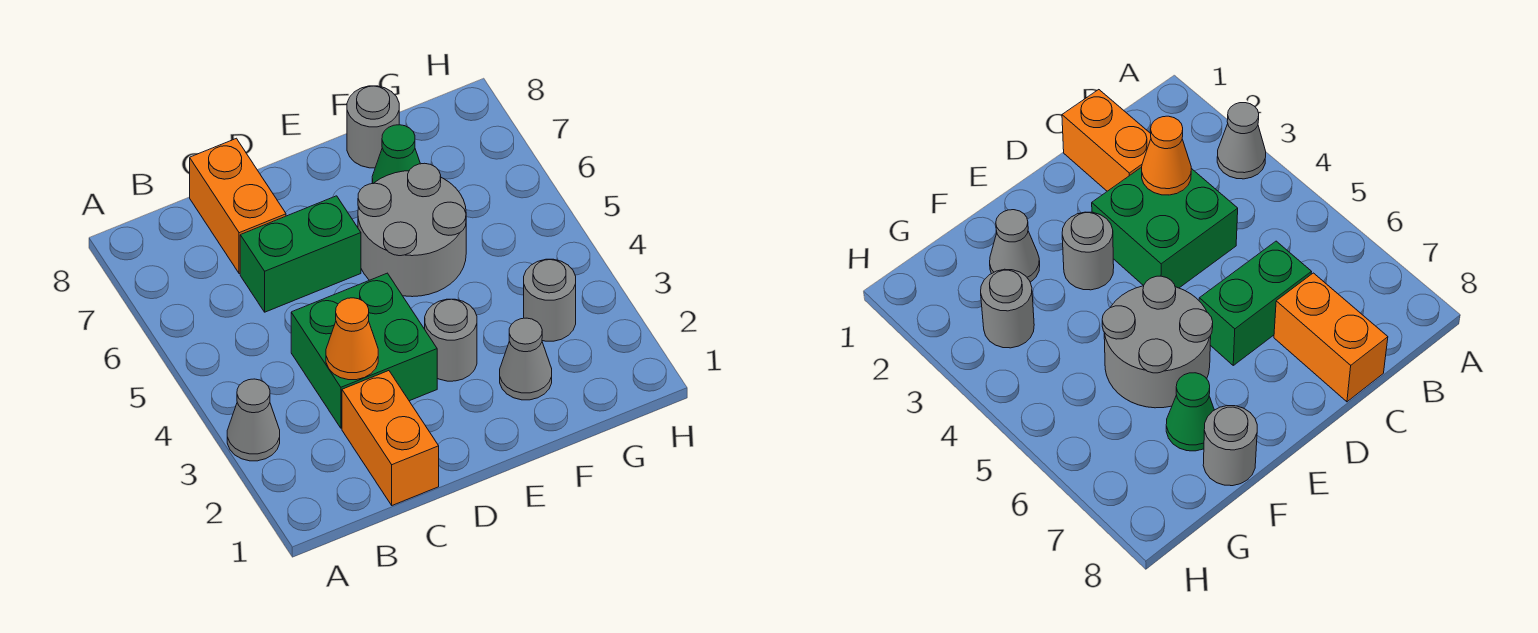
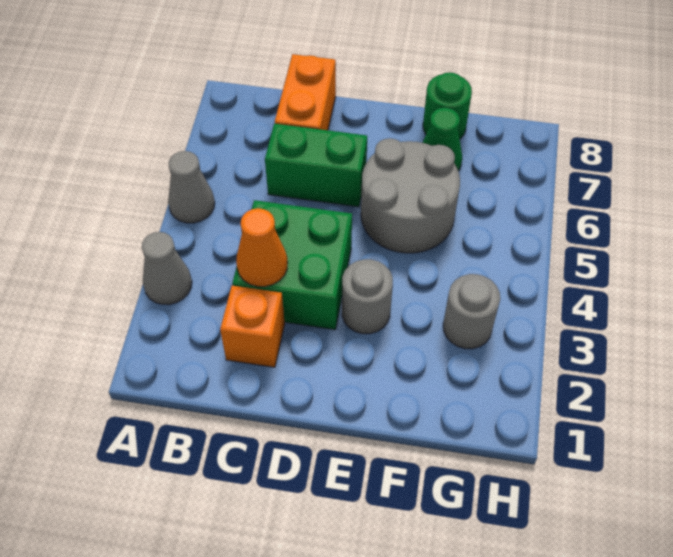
orange 1x2 brick [342,371,439,505] -> orange 1x1 brick [220,286,285,367]
grey 1x1 cone [500,318,552,400] -> grey 1x1 cone moved to [168,151,215,223]
grey 1x1 round brick [347,86,399,168] -> green 1x1 round brick [423,72,472,139]

